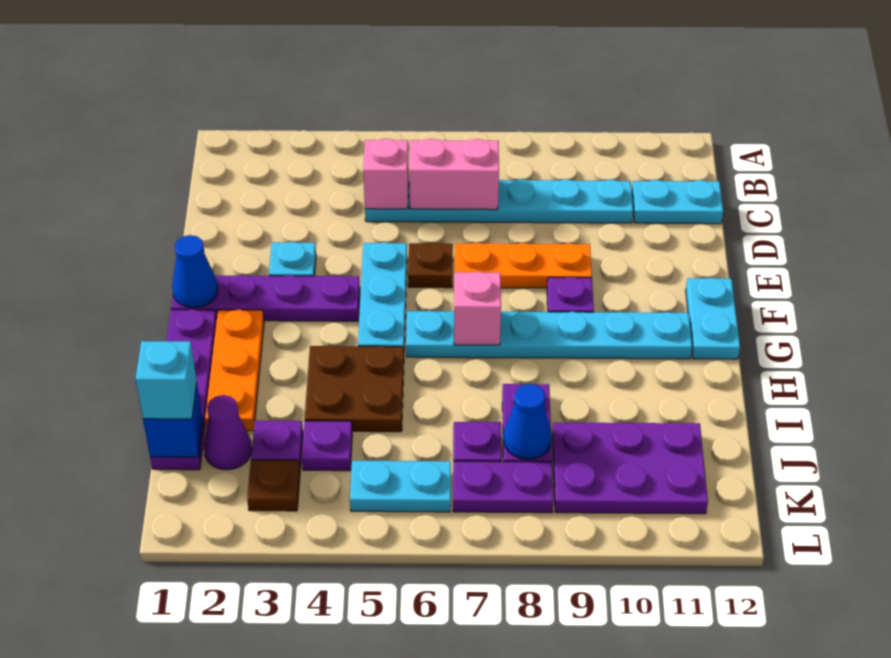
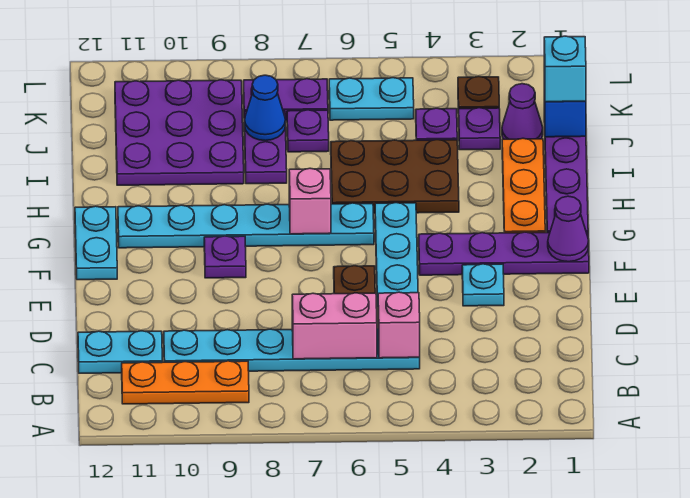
orange 1x3 plate [455,243,592,288] -> orange 1x3 plate moved to [122,361,249,404]
blue 1x1 cone [172,235,218,308] -> purple 1x1 cone [548,196,589,262]
brown 2x2 plate [305,346,404,432] -> brown 2x3 plate [331,140,459,213]
purple 2x3 plate [552,422,708,514] -> purple 3x3 plate [115,80,244,185]

